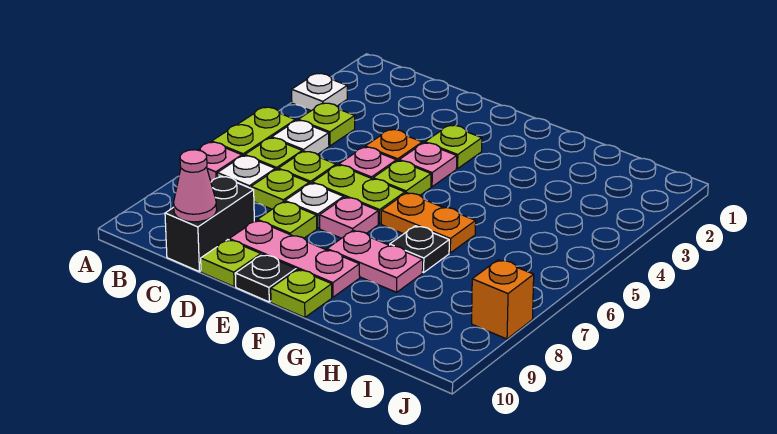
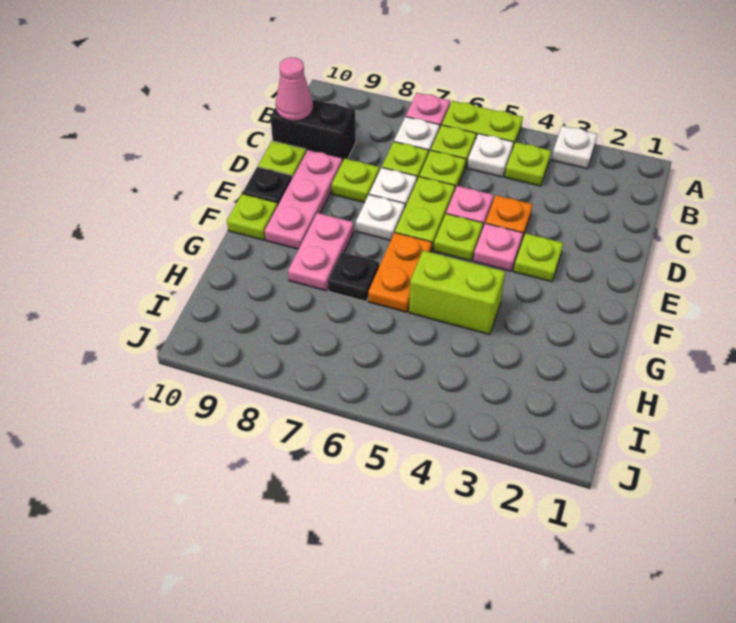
pink 1x1 plate [319,197,378,238] -> white 1x1 plate [356,195,405,241]
none -> lime 1x2 brick [409,251,505,335]
orange 1x1 brick [472,260,534,339] -> none

